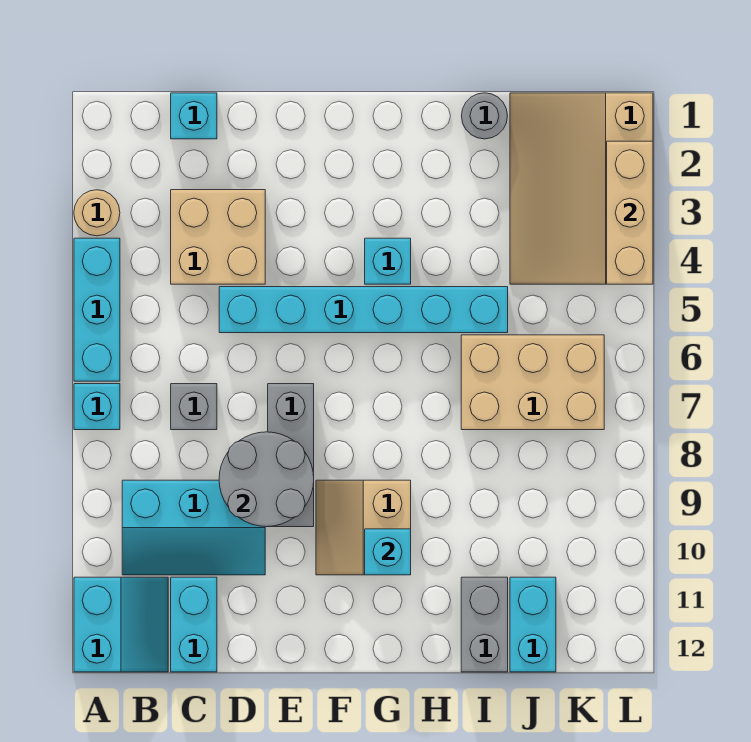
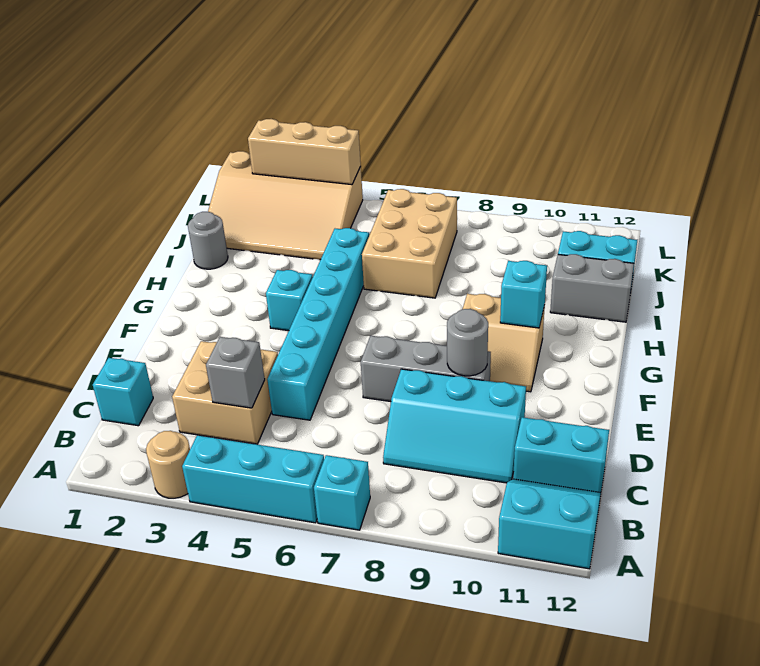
cyan 2x3 slope [122,480,265,575] -> cyan 2x3 slope turned to [383,369,526,483]
grey 1x1 brick [171,384,217,430] -> grey 1x1 brick moved to [206,337,265,408]
grey 2x2 round brick [219,432,314,527] -> grey 1x1 round brick [447,309,488,376]

